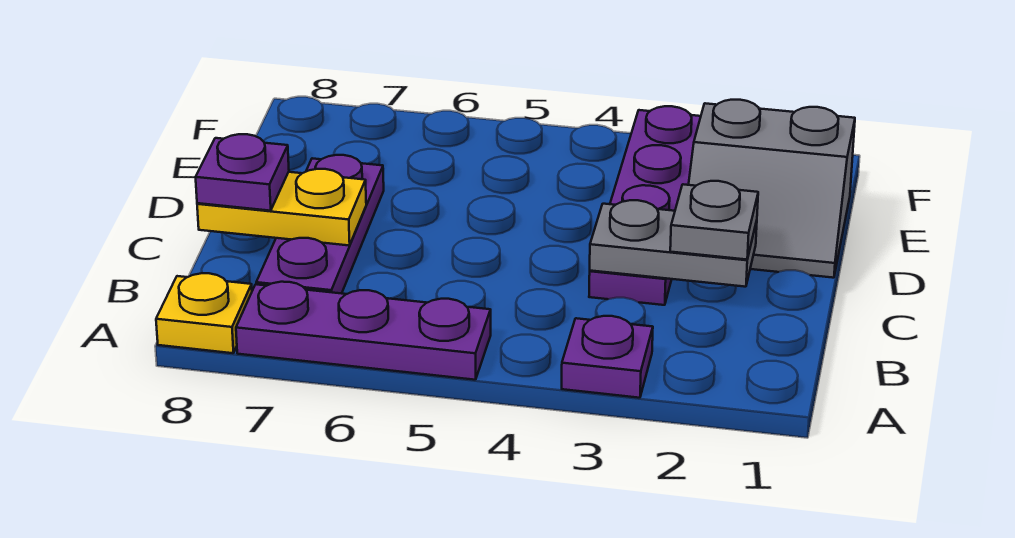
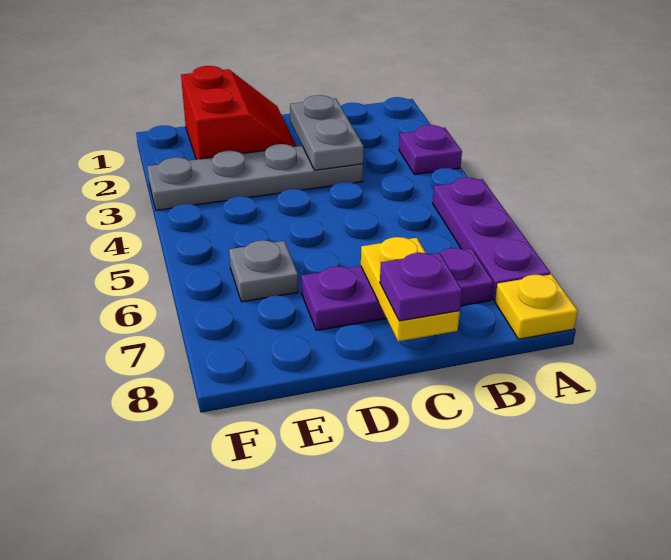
grey 1x1 plate [670,181,758,260] -> grey 1x1 plate moved to [229,240,298,302]
purple 1x4 plate [589,106,701,305] -> grey 1x4 plate [147,144,363,210]
grey 2x2 slope [689,100,855,278] -> red 2x2 slope [181,66,296,160]

